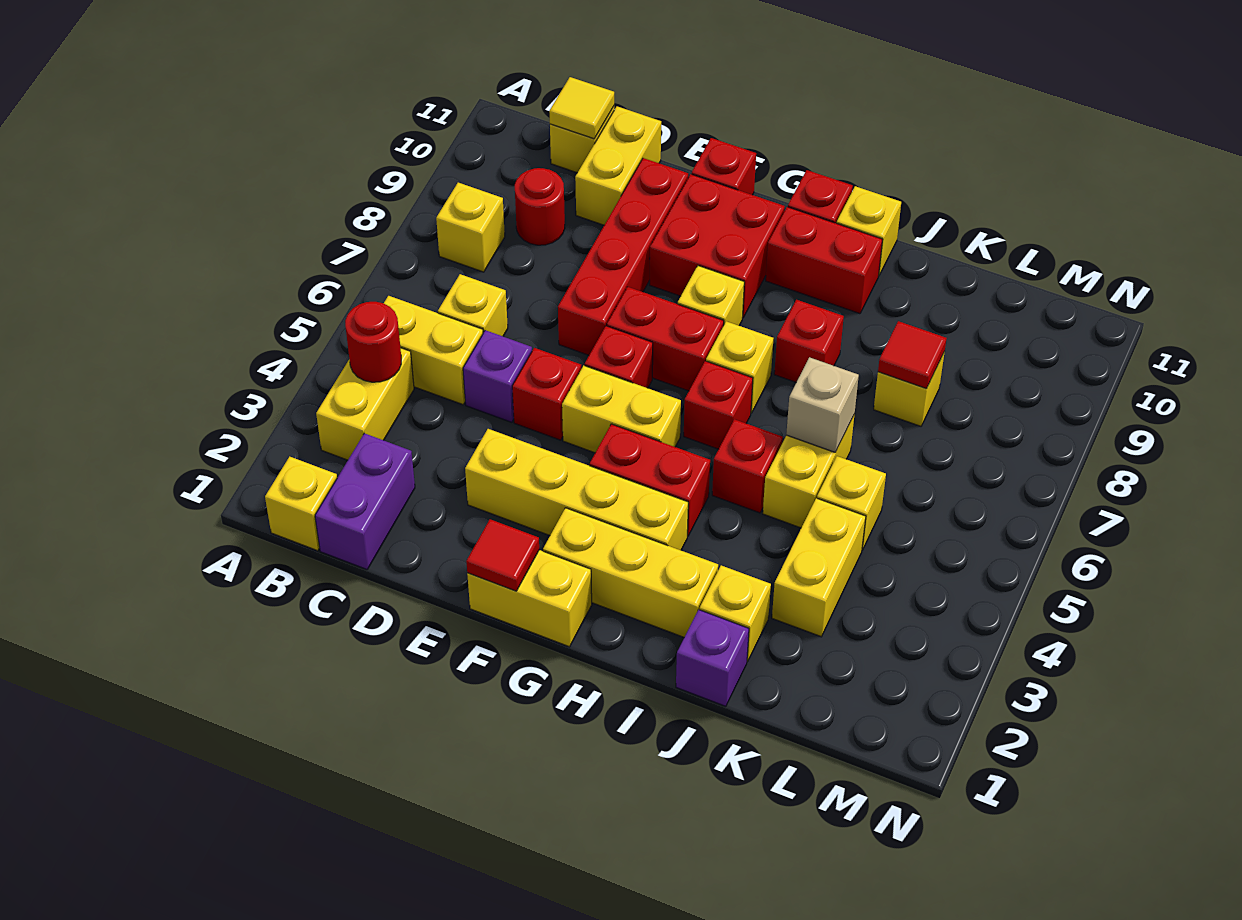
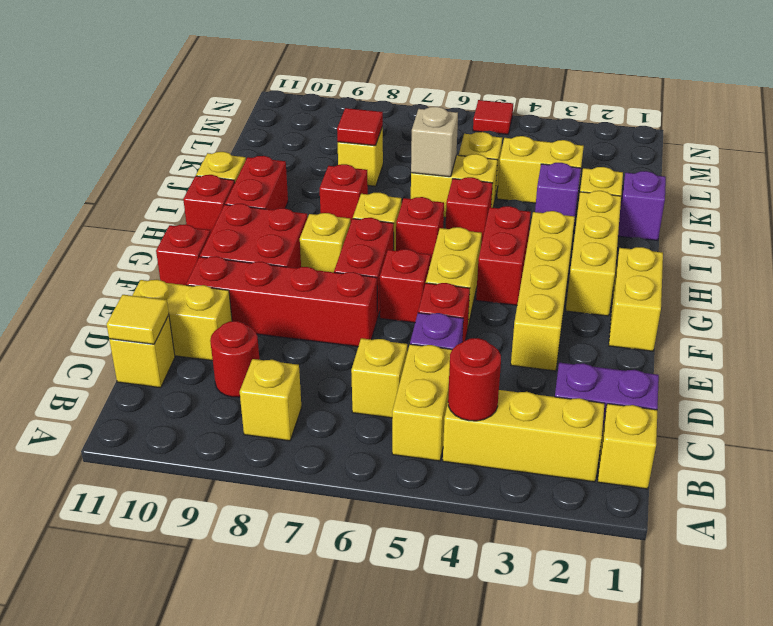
yellow 1x2 brick [316,348,414,460] -> yellow 1x3 brick [443,390,604,482]
red 1x1 tile [466,519,539,591] -> red 1x1 tile moved to [473,100,513,134]
none -> purple 1x1 brick [535,163,581,230]

